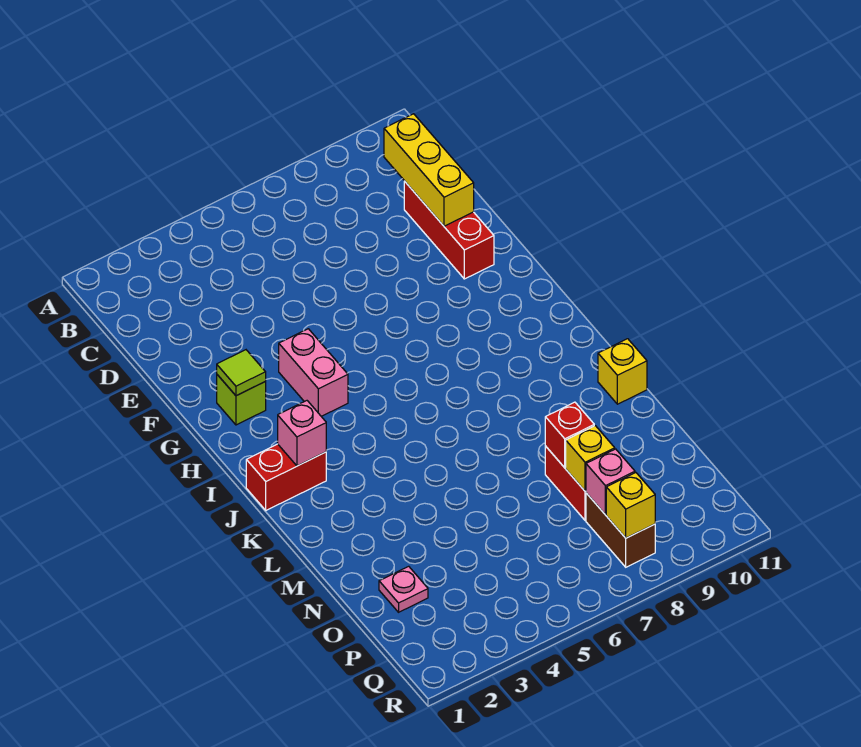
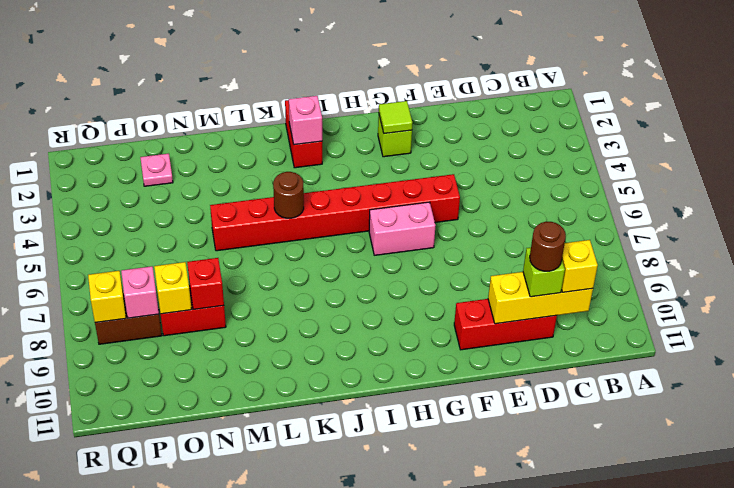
none -> lime 1x1 brick [523,248,565,297]
none -> brown 1x1 round brick [530,222,566,271]
none -> red 1x8 brick [210,174,460,251]
pink 1x2 brick [279,329,348,416] -> pink 1x2 brick moved to [369,202,436,255]
none -> brown 1x1 round brick [273,172,304,218]
yellow 1x1 brick [598,339,647,404] -> yellow 1x1 brick moved to [562,240,598,292]

